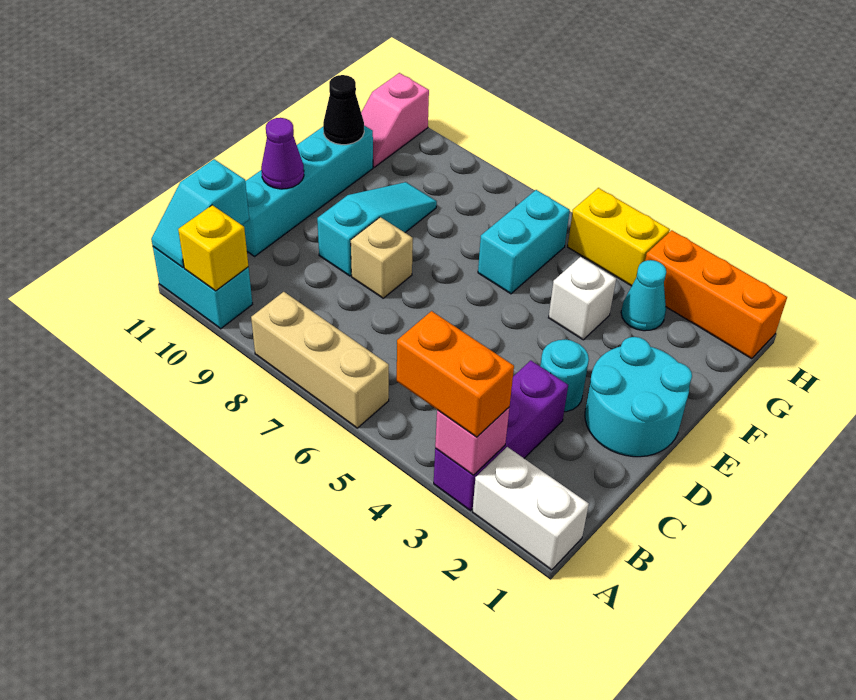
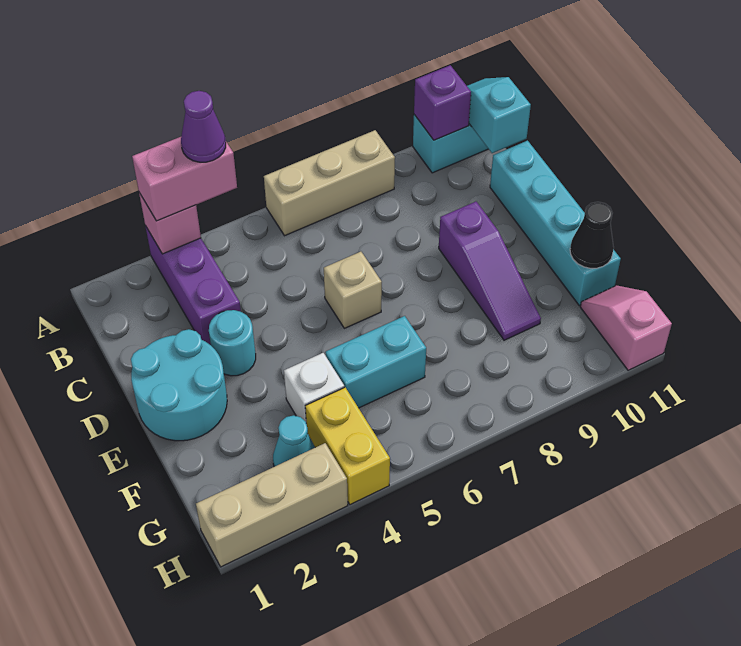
white 1x2 brick [472,447,589,570] -> none
orange 1x2 brick [397,311,514,437] -> pink 1x2 brick [132,137,237,221]
yellow 1x1 brick [178,205,248,291] -> purple 1x1 brick [414,65,471,140]
tan 1x1 brick [351,217,413,298] -> tan 1x1 brick moved to [324,252,382,328]
cyan 1x3 slope [317,182,437,276] -> purple 1x3 slope [439,202,541,340]
purple 1x1 cone [261,118,304,189] -> purple 1x1 cone moved to [181,91,226,162]
cyan 1x2 brick [478,190,570,294] -> cyan 1x2 brick turned to [325,316,426,408]
orange 1x3 brick [645,230,787,359] -> tan 1x3 brick [196,443,348,567]
yellow 1x2 brick [568,188,670,286] -> yellow 1x2 brick turned to [305,387,390,505]

